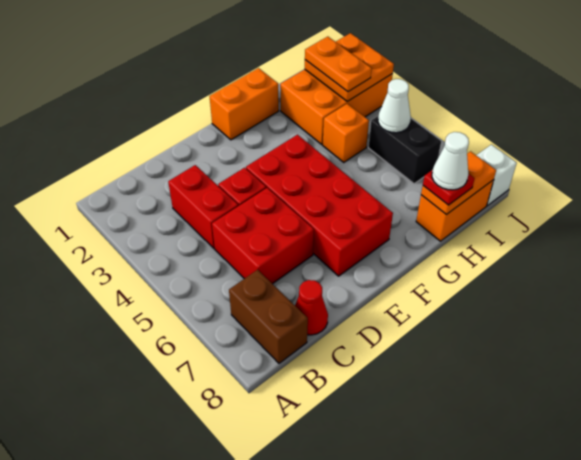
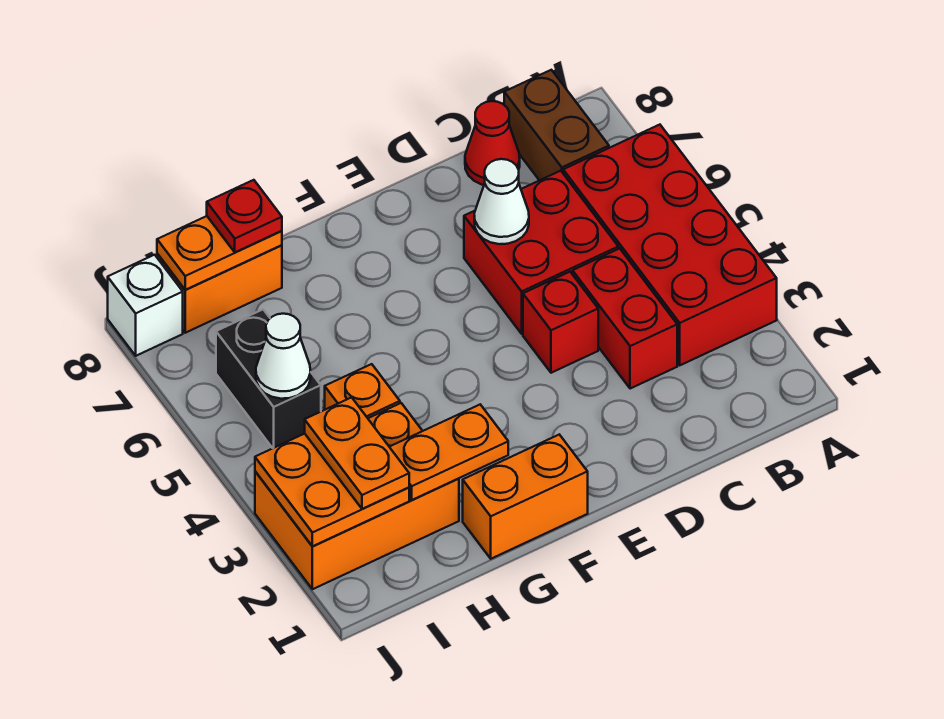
red 2x4 brick [246,135,393,276] -> red 2x4 brick moved to [563,125,777,365]
none -> orange 1x2 plate [390,405,508,500]
white 1x1 cone [432,132,469,190] -> white 1x1 cone moved to [474,159,529,244]

